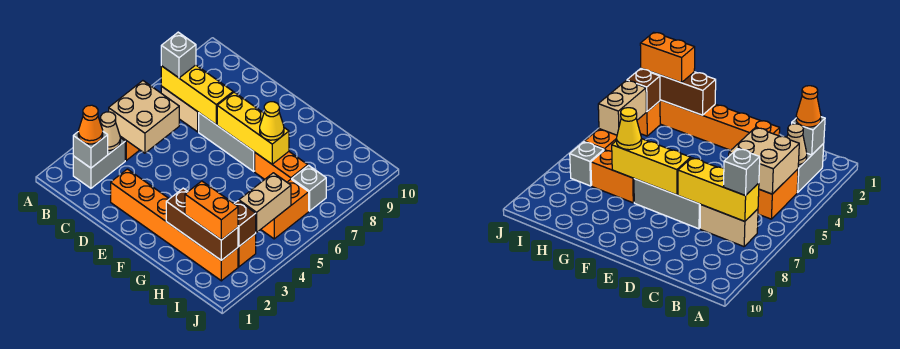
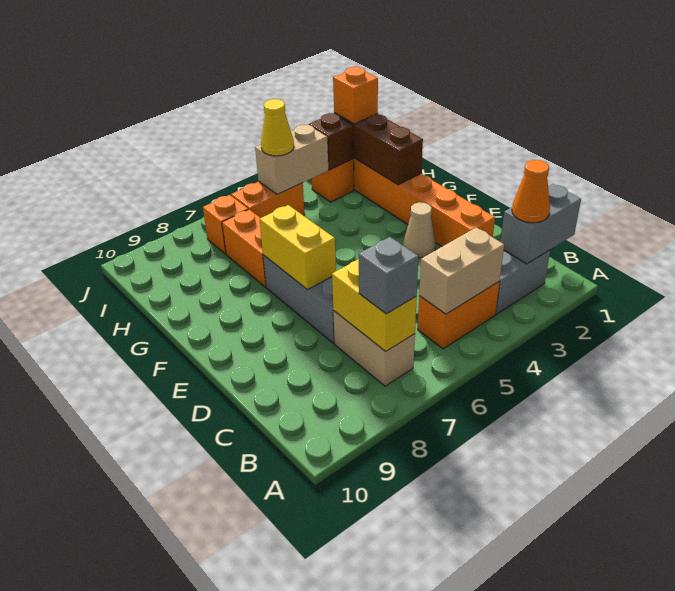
grey 1x1 brick [73,132,108,168] -> grey 1x2 brick [501,184,581,264]
tan 1x1 cone [100,112,120,150] -> tan 1x1 cone moved to [403,202,436,258]
tan 2x2 brick [109,81,179,153] -> tan 1x2 brick [419,227,504,314]
yellow 1x3 brick [161,65,233,125] -> yellow 1x2 brick [332,259,417,351]
yellow 1x3 brick [217,92,289,164] -> yellow 1x2 brick [259,205,336,290]
yellow 1x1 cone [260,102,284,140] -> yellow 1x1 cone moved to [261,99,294,156]
orange 1x2 brick [185,181,238,240] -> orange 1x1 brick [333,67,378,124]
grey 1x1 brick [292,165,326,211] -> orange 1x1 brick [203,195,248,254]

